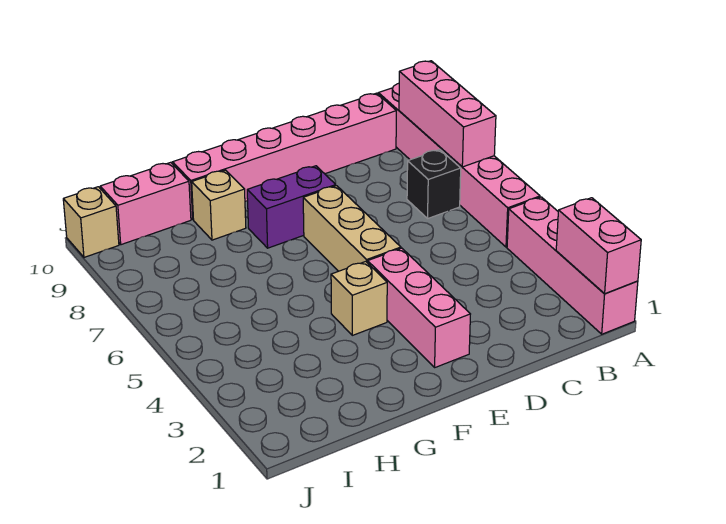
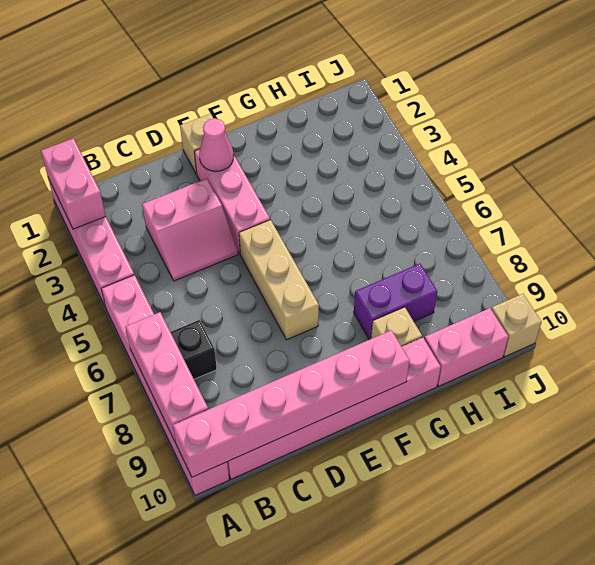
none -> pink 1x6 brick [173,330,410,477]
none -> pink 2x2 slope [142,179,238,281]
none -> pink 1x1 cone [199,118,234,171]
purple 1x2 brick [247,166,336,248] -> purple 1x2 brick moved to [354,264,437,340]
tan 1x1 brick [331,261,387,335] -> tan 1x1 brick moved to [180,114,213,174]

